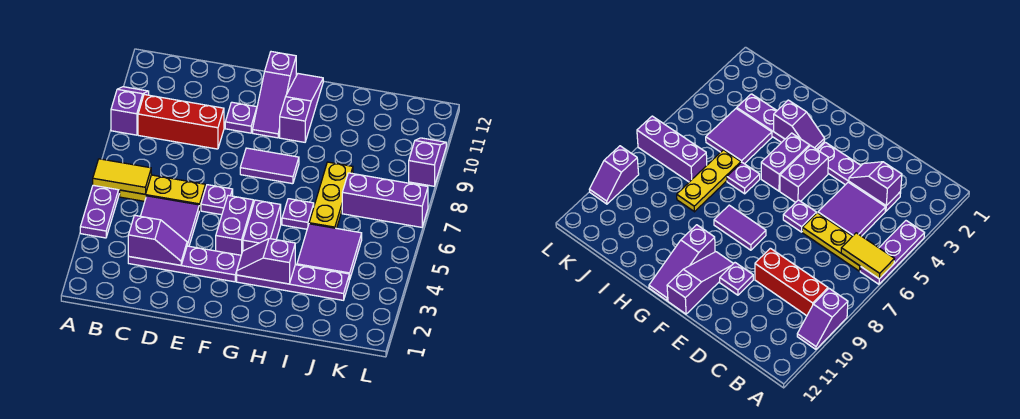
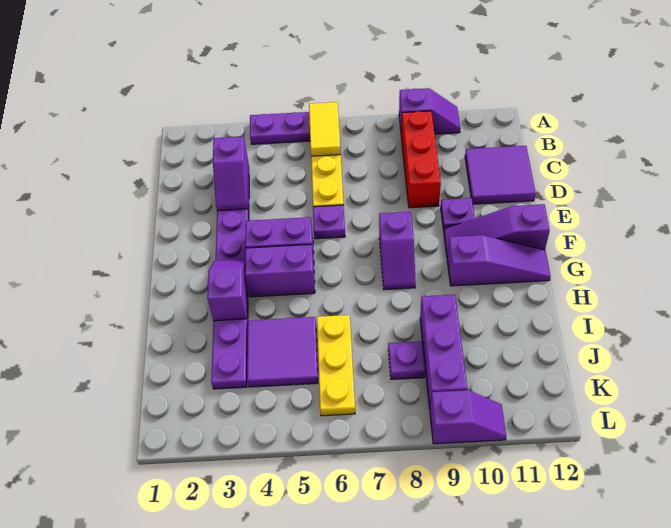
purple 2x2 tile [141,196,199,246] -> purple 2x2 tile moved to [465,146,536,204]
purple 1x2 tile [240,148,299,184] -> purple 1x2 slope [379,212,416,290]
purple 1x1 plate [282,199,314,229] -> purple 1x1 plate moved to [388,341,425,379]
yellow 1x3 plate [309,162,353,228] -> yellow 1x3 plate turned to [317,315,355,416]
purple 1x3 brick [342,173,428,227] -> purple 1x3 brick moved to [420,295,467,408]

